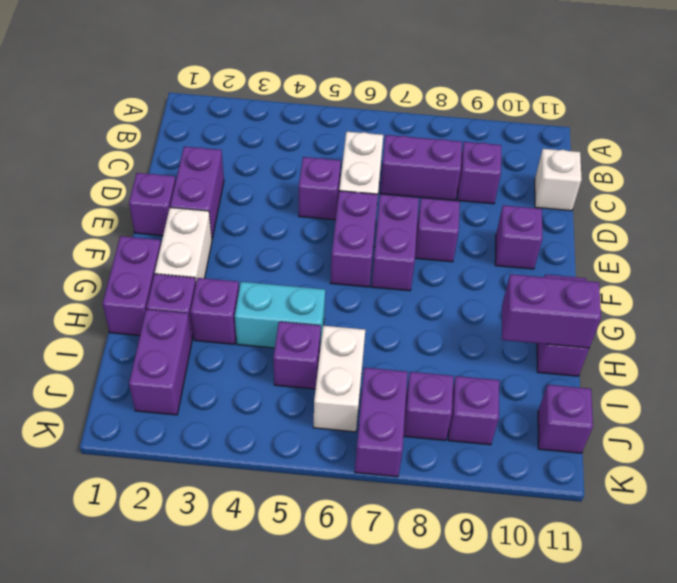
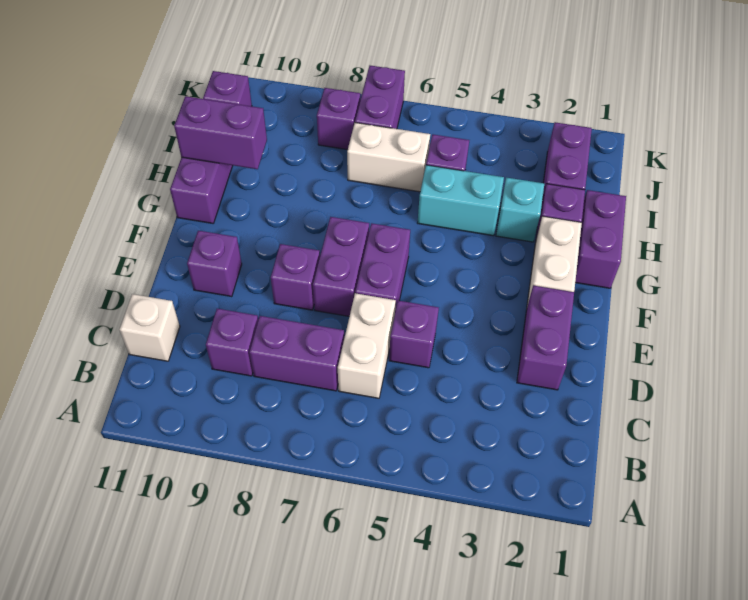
purple 1x1 brick [129,173,176,236] -> none
purple 1x1 brick [191,278,239,344] -> cyan 1x1 brick [496,178,544,242]
white 1x2 brick [313,326,365,432] -> white 1x2 brick turned to [347,123,430,192]
purple 1x1 brick [448,376,499,445] -> none

